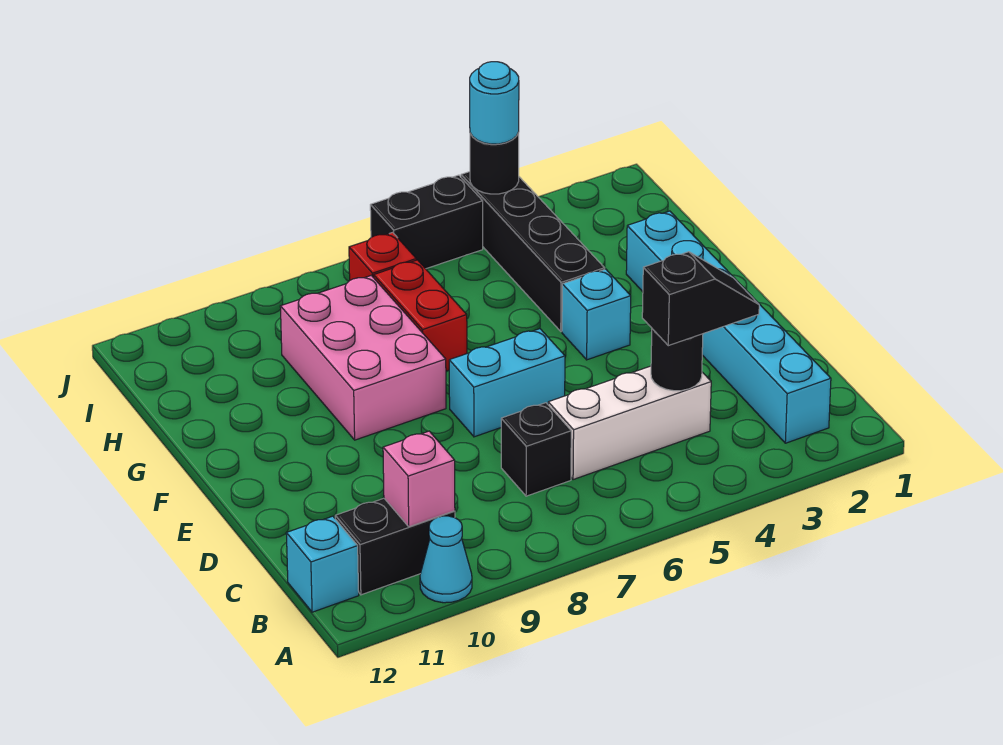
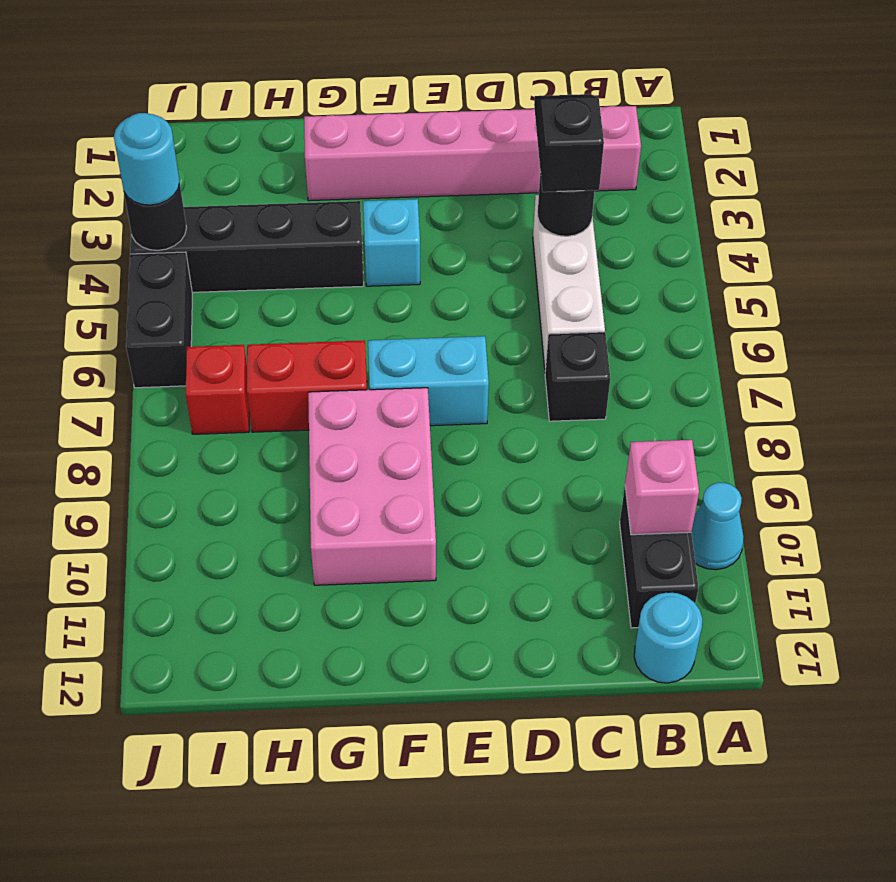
cyan 1x6 brick [626,211,831,443] -> pink 1x6 brick [304,106,641,201]
cyan 1x1 brick [286,516,359,612] -> cyan 1x1 round brick [634,592,702,683]
cyan 1x2 brick [449,329,565,437] -> cyan 1x2 brick turned to [368,336,489,426]
pink 2x3 brick [280,275,446,440] -> pink 2x3 brick turned to [308,388,436,585]

